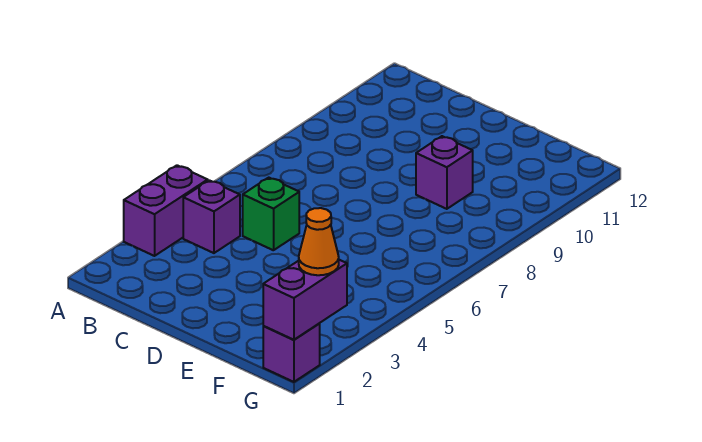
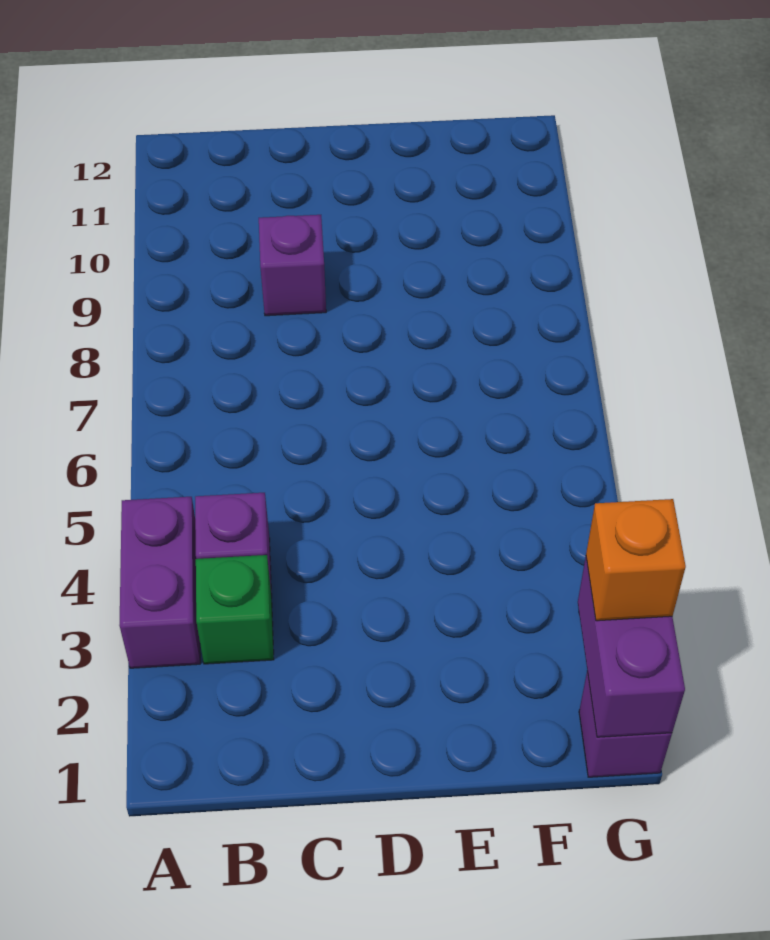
green 1x1 brick [243,178,299,250] -> green 1x1 brick moved to [196,555,274,664]
purple 1x1 brick [416,136,473,209] -> purple 1x1 brick moved to [259,215,326,316]
orange 1x1 cone [299,208,339,275] -> orange 1x1 brick [586,499,686,621]

